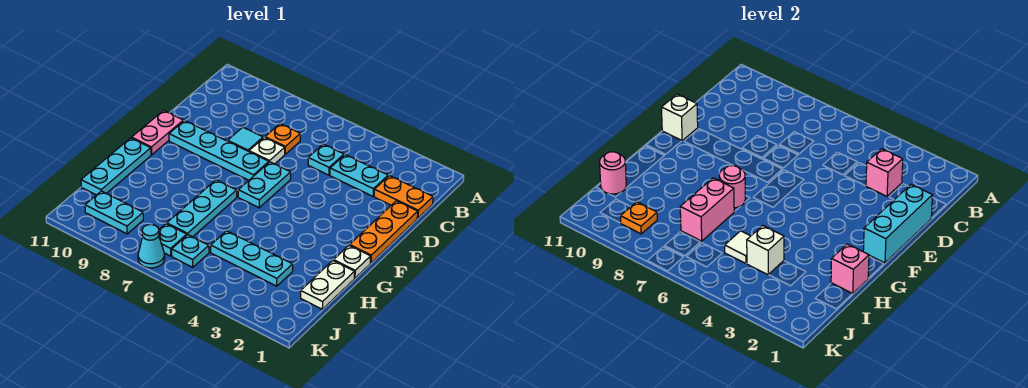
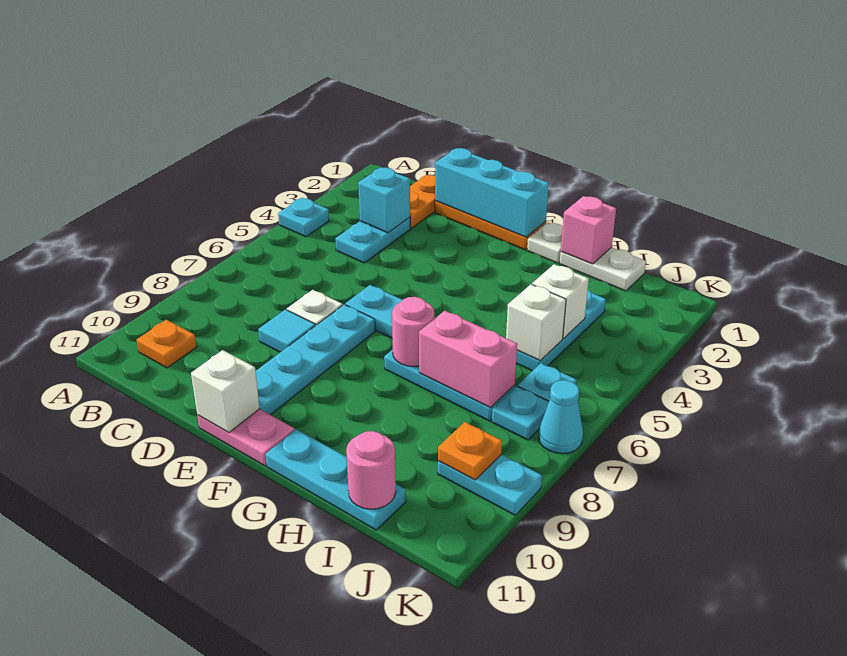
pink 1x1 brick [866,149,903,196] -> cyan 1x1 brick [358,167,410,233]
cyan 1x1 plate [308,144,344,175] -> cyan 1x1 plate moved to [278,198,329,237]
orange 1x1 plate [265,124,300,154] -> orange 1x1 plate moved to [137,320,197,368]
white 1x1 tile [725,231,750,263] -> white 1x1 brick [506,284,566,361]
cyan 1x2 plate [85,191,143,234] -> cyan 1x2 plate turned to [438,454,542,515]

